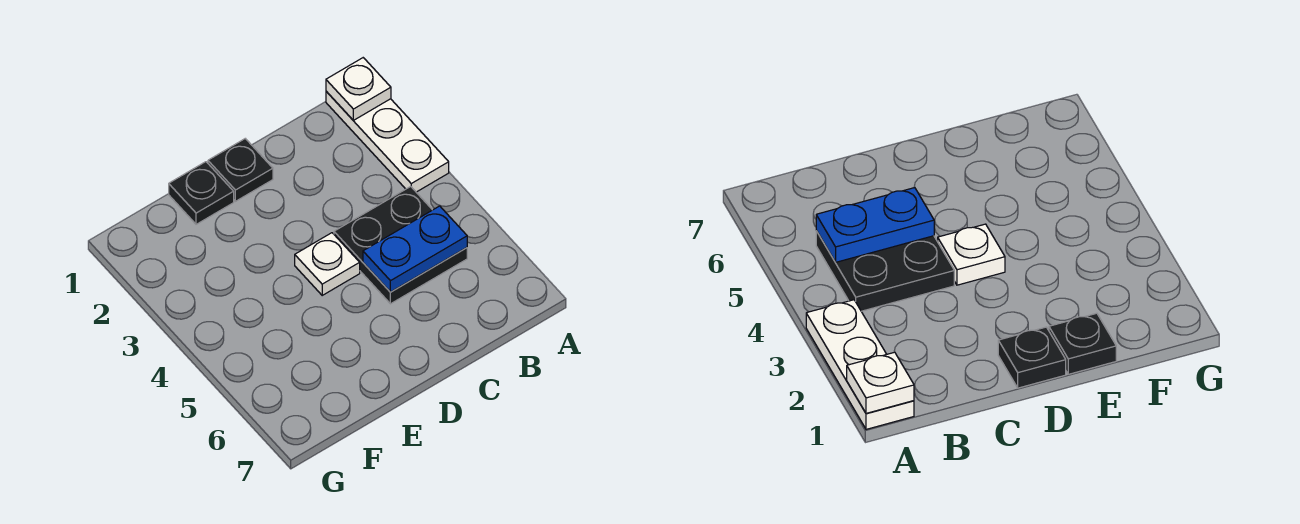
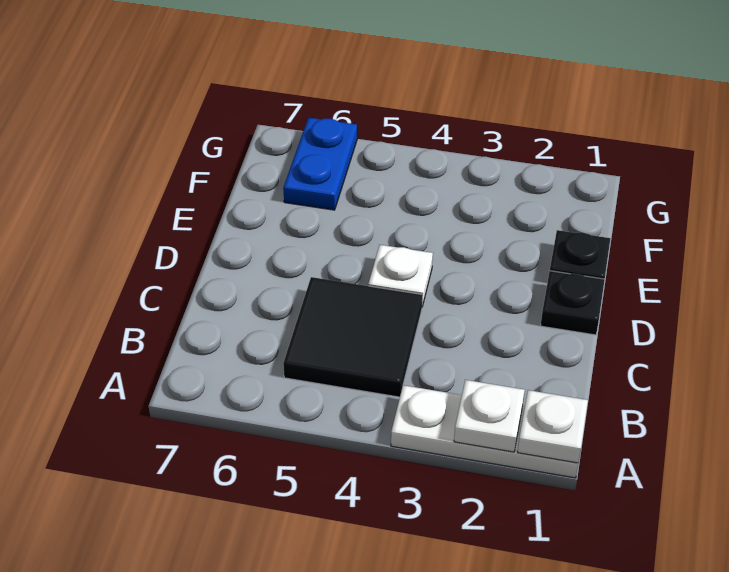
none -> white 1x1 plate [454,380,525,452]
black 2x2 plate [334,186,467,304] -> black 2x2 tile [283,277,422,397]
blue 1x2 plate [363,206,467,292] -> blue 1x2 plate moved to [283,118,357,210]

